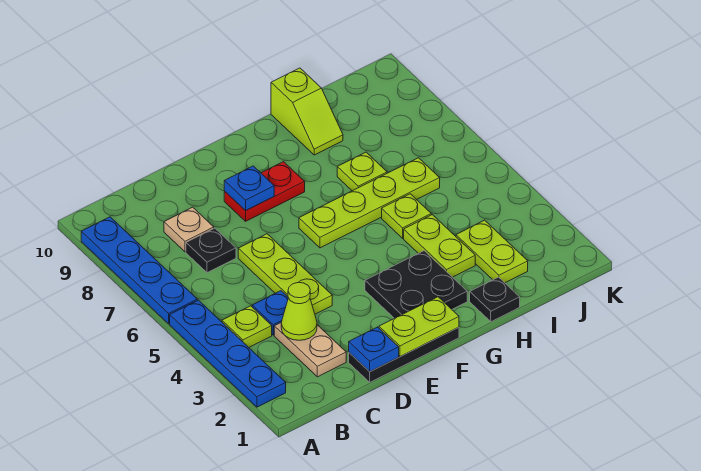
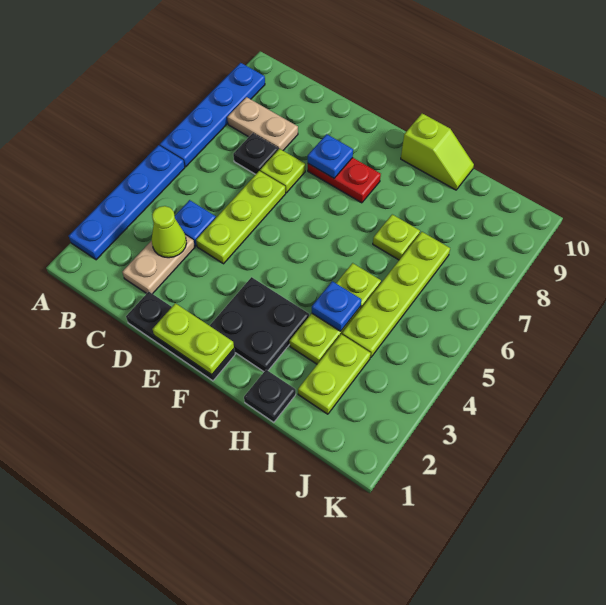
lime 1x1 plate [222,306,272,347] -> lime 1x1 plate moved to [260,149,305,193]
tan 1x1 plate [164,207,214,252] -> tan 1x2 plate [227,97,298,150]
blue 1x1 plate [349,327,399,372] -> blue 1x1 plate moved to [312,281,361,331]
lime 1x4 plate [299,158,440,248] -> lime 1x4 plate turned to [342,232,450,358]
lime 1x2 slope [271,68,343,155] -> lime 1x2 slope turned to [401,114,474,190]

